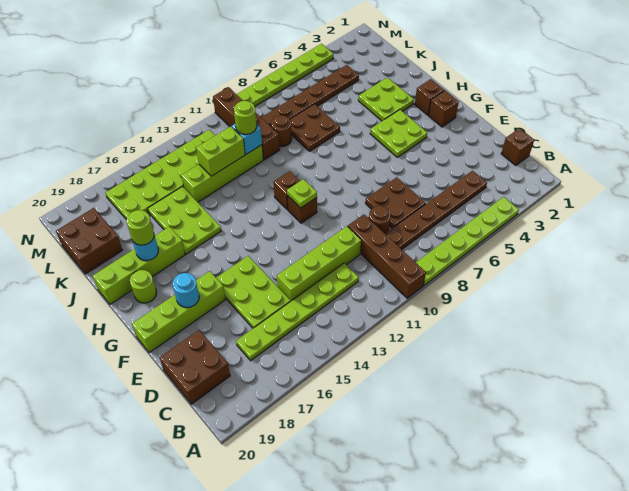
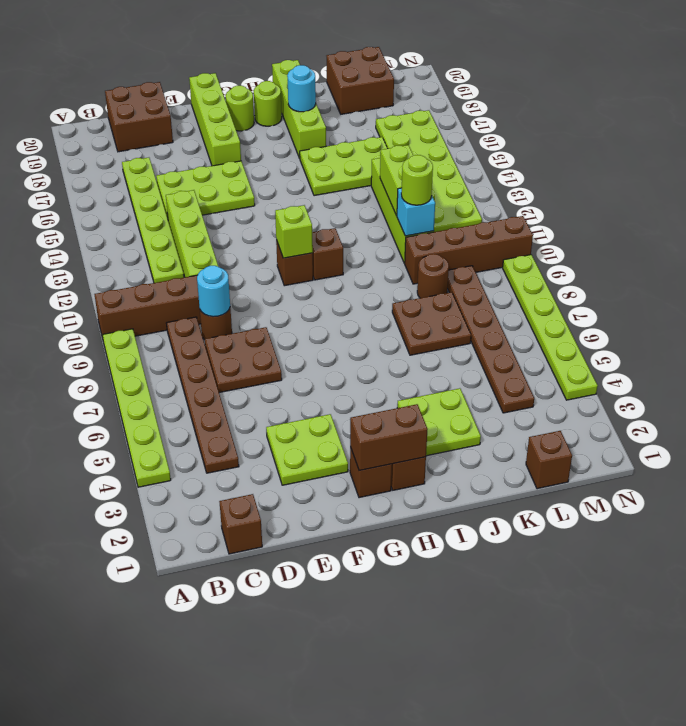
cyan 1x1 round brick [173,273,199,308] -> cyan 1x1 round brick moved to [197,266,230,317]
none -> brown 1x2 brick [350,404,428,471]
lime 2x2 plate [370,110,427,157] -> lime 2x2 plate moved to [266,414,348,485]
lime 1x1 plate [287,179,317,208] -> lime 1x1 brick [275,205,313,258]
lime 1x1 round brick [126,210,154,245] -> lime 1x1 round brick moved to [226,86,254,131]
none -> brown 1x1 brick [526,431,572,489]

